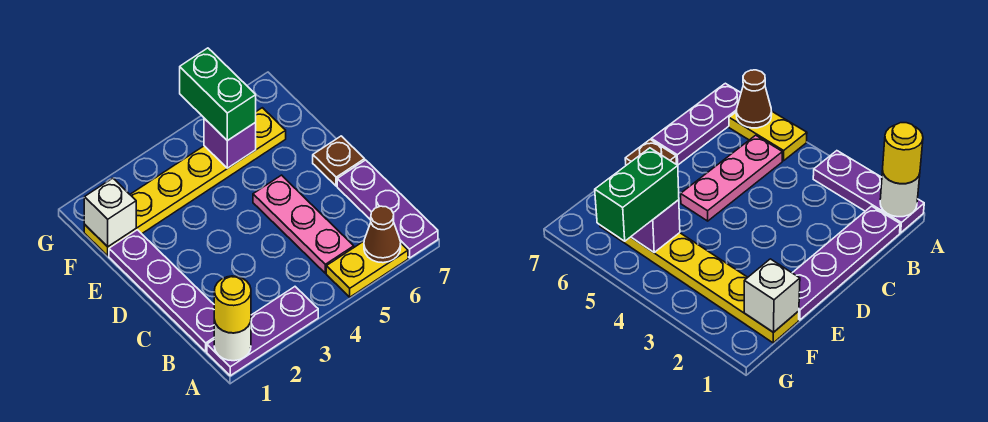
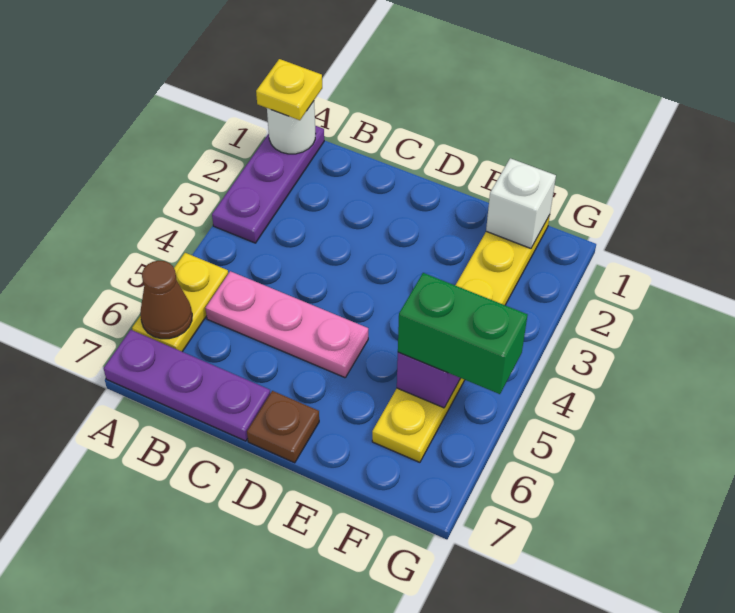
yellow 1x1 round brick [214,276,251,333] -> yellow 1x1 plate [256,59,322,120]
purple 1x4 plate [109,230,214,352] -> none

